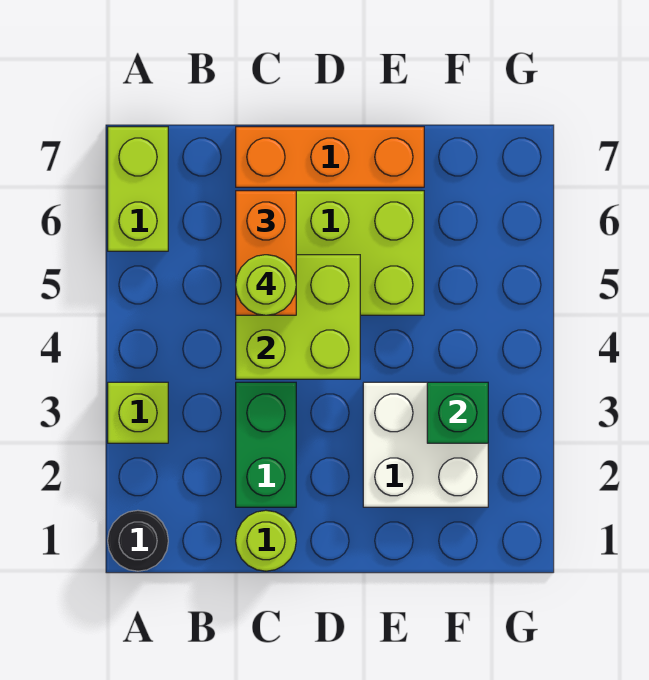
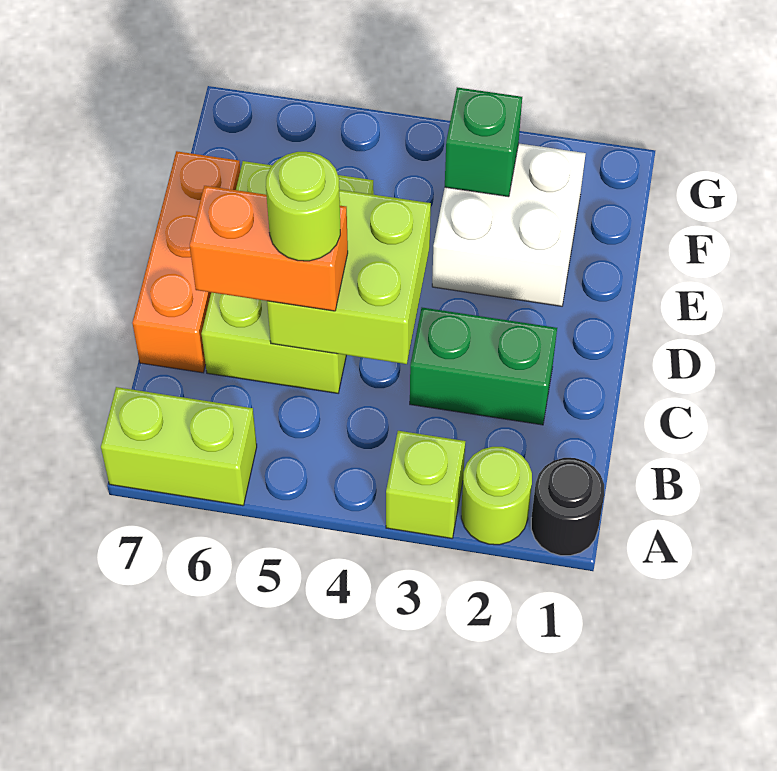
lime 1x1 round brick [236,510,296,571] -> lime 1x1 round brick moved to [461,447,532,545]

